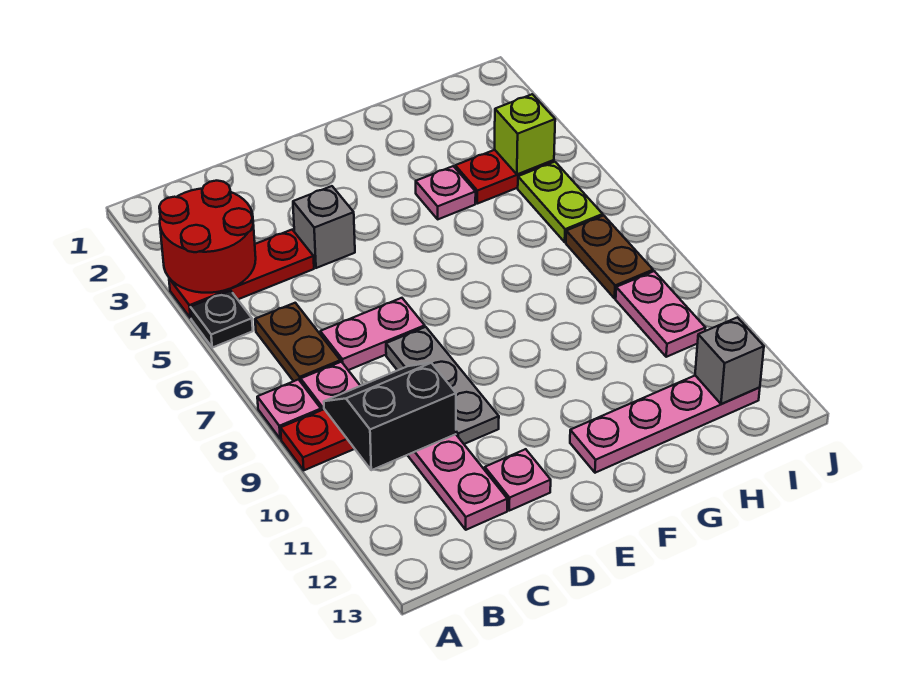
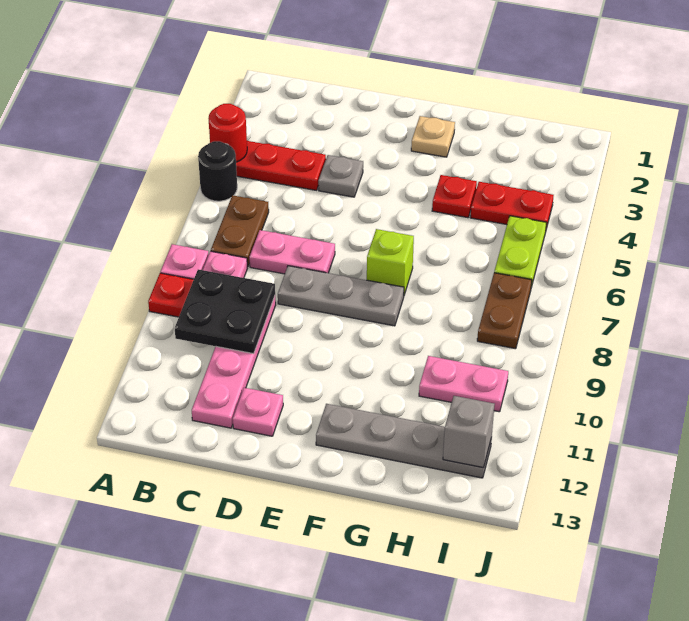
red 2x2 round brick [159,181,256,293] -> red 1x1 round brick [209,104,247,162]
black 1x1 plate [190,291,253,348] -> black 1x1 round brick [198,141,237,201]
black 2x2 slope [324,363,456,470] -> black 2x2 plate [175,269,275,354]
grey 1x1 brick [293,186,355,268] -> grey 1x1 plate [318,155,363,197]
grey 1x3 plate [386,327,499,444] -> grey 1x3 plate turned to [278,266,404,326]
none -> tan 1x1 plate [411,116,455,157]
pink 1x4 plate [570,376,760,473] -> grey 1x4 plate [316,404,492,478]
pink 1x1 plate [416,166,476,219] -> red 1x1 plate [432,175,477,218]
lime 1x1 brick [495,94,555,174] -> lime 1x1 brick moved to [367,229,414,295]
pink 1x2 plate [616,271,705,357] -> pink 1x2 plate turned to [419,356,508,412]

